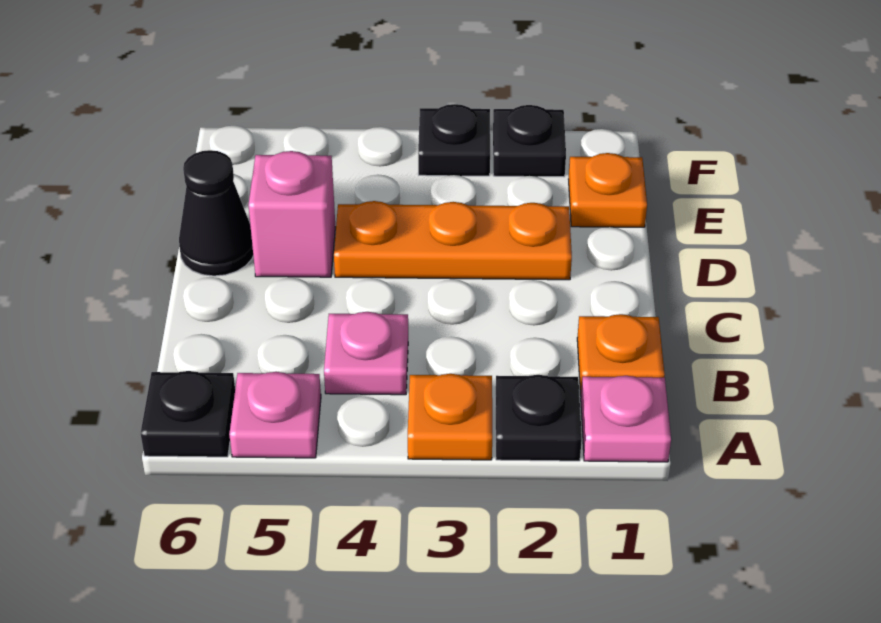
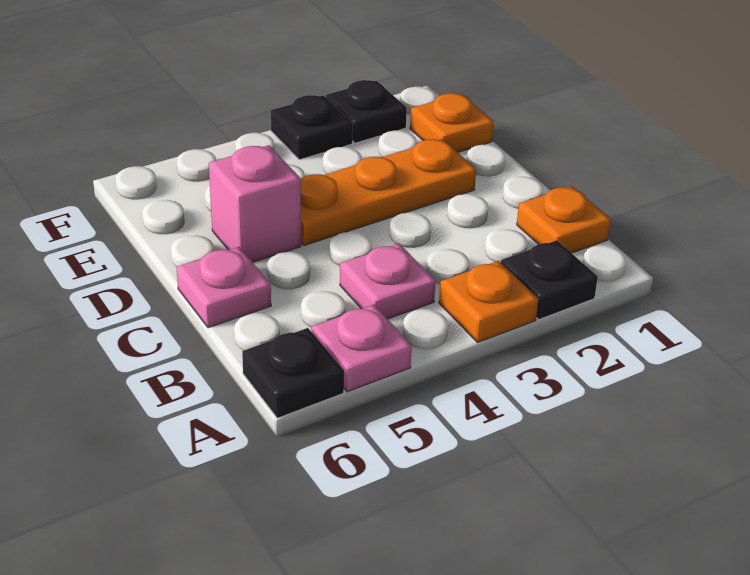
pink 1x1 plate [581,376,671,462] -> pink 1x1 plate moved to [177,247,271,328]
black 1x1 cone [179,150,253,276] -> none

